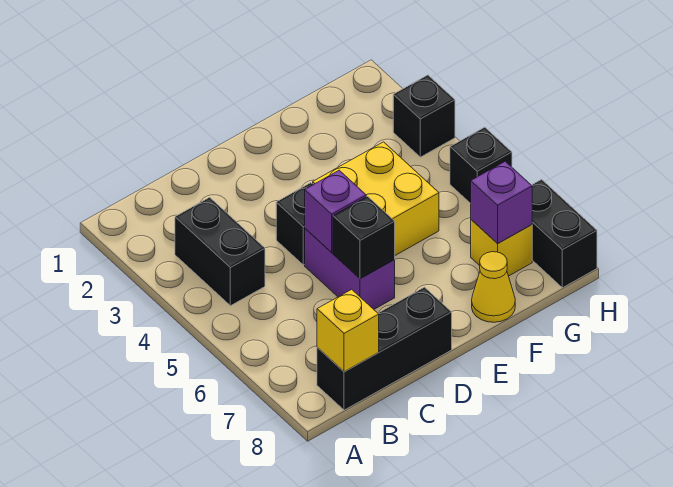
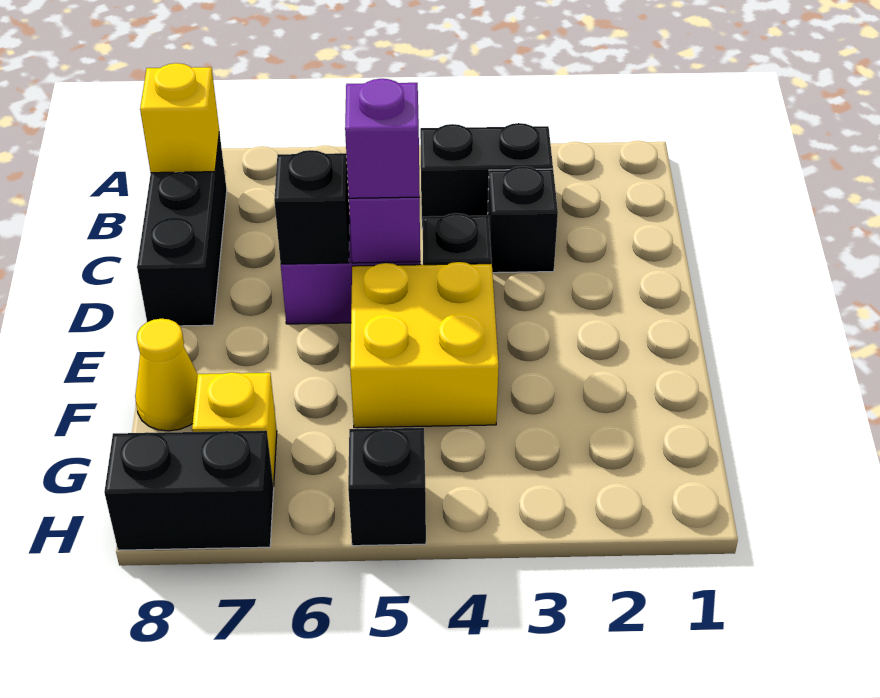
purple 1x1 brick [471,161,532,244] -> purple 1x1 brick moved to [345,79,420,198]
black 1x1 brick [393,75,455,157] -> black 1x1 brick moved to [488,166,558,273]

